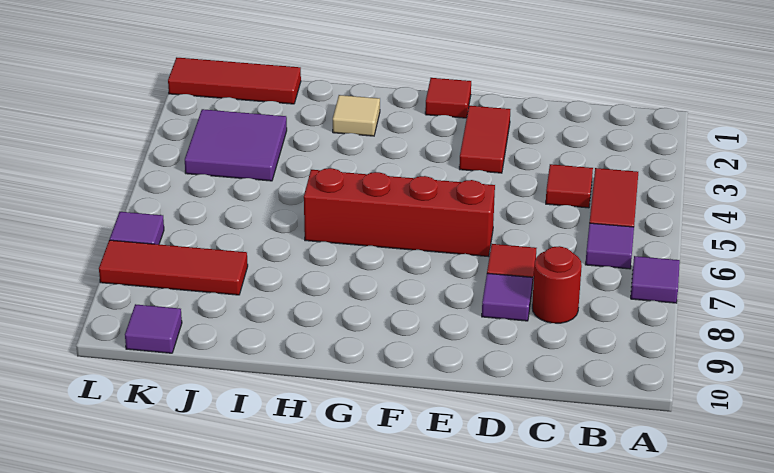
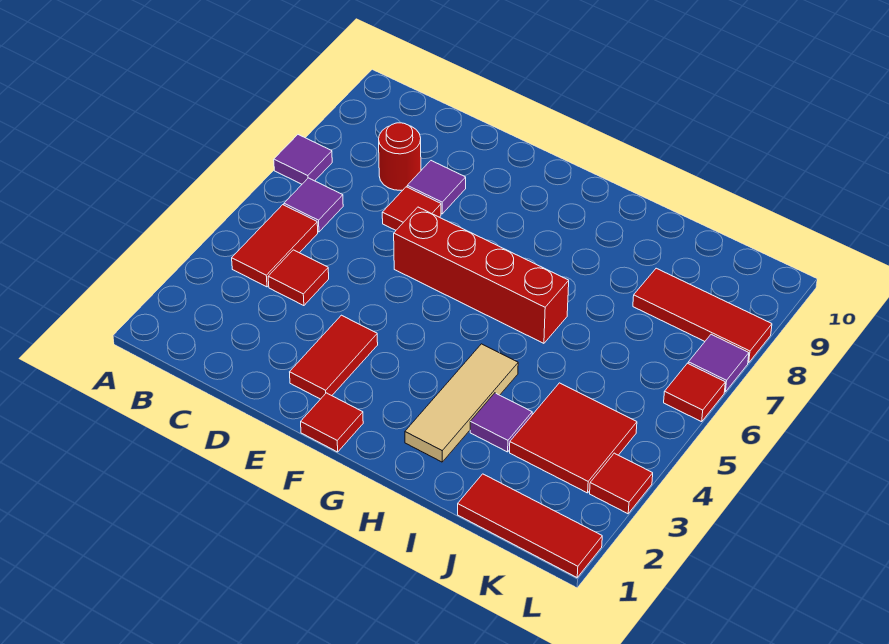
tan 1x1 tile [333,95,380,136] -> tan 1x3 tile [405,344,518,462]
purple 2x2 tile [185,109,287,181] -> red 2x2 tile [510,383,637,493]
purple 1x1 tile [125,304,182,353] -> purple 1x1 tile moved to [470,393,532,452]
none -> red 1x1 tile [590,453,653,514]
none -> red 1x1 tile [664,363,725,422]

